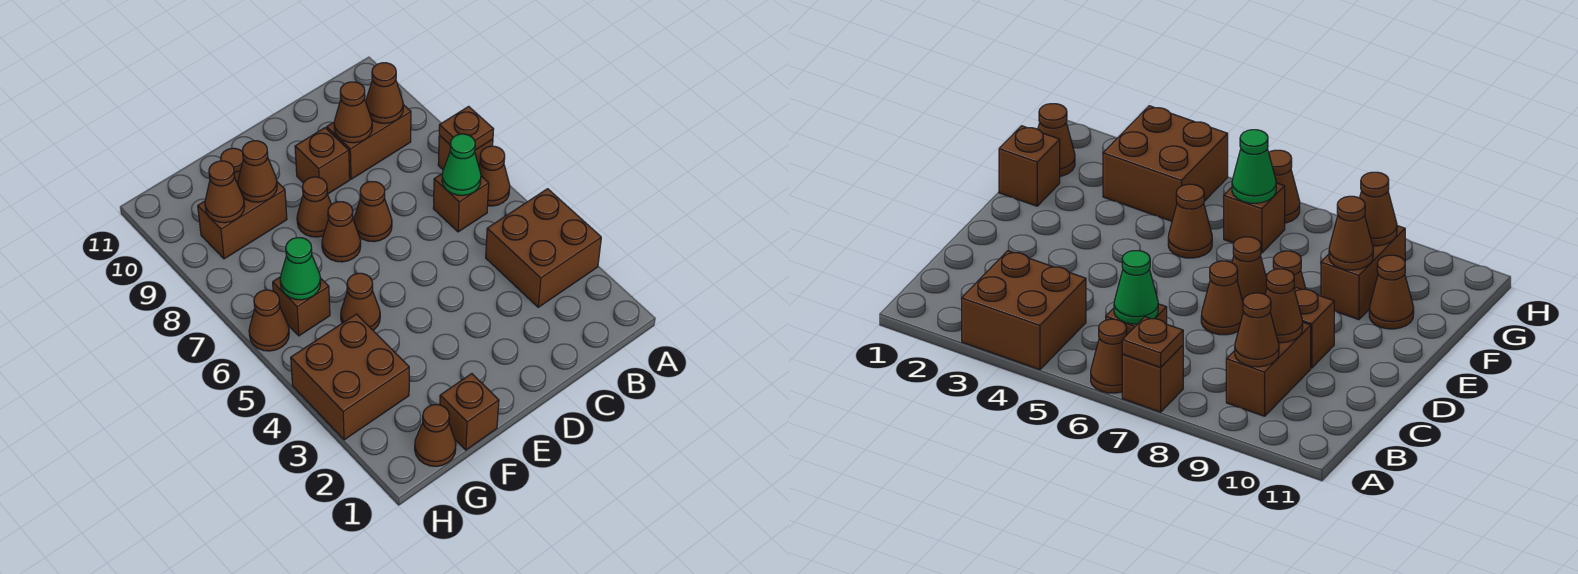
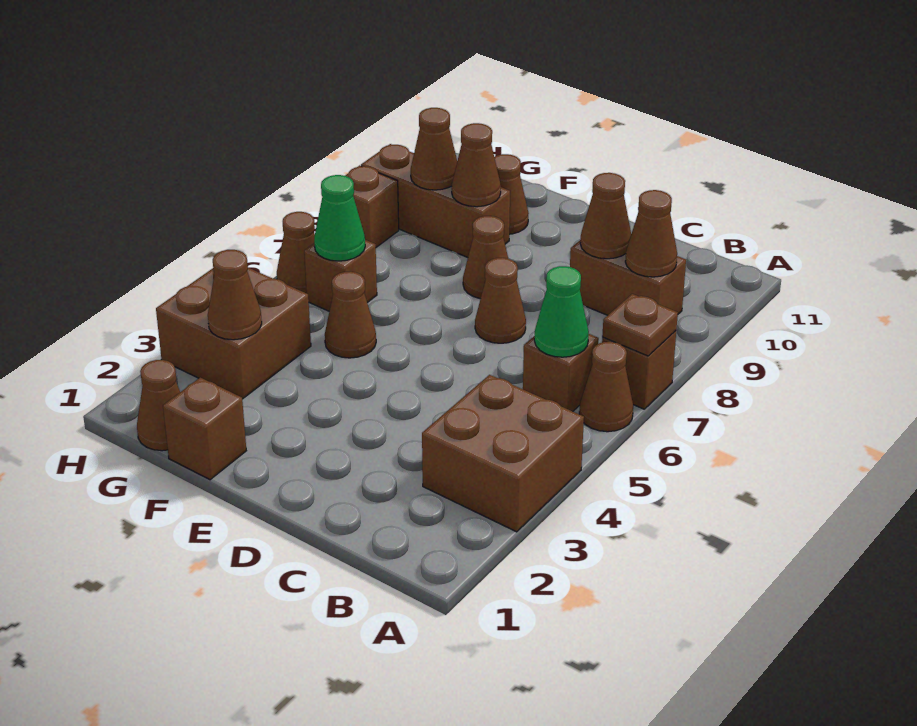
brown 1x1 brick [295,128,350,194] -> brown 1x1 brick moved to [345,165,399,247]
brown 1x1 cone [322,202,361,262] -> brown 1x1 cone moved to [208,250,262,340]
brown 1x2 brick [198,181,287,259] -> brown 1x3 brick [361,144,510,257]

